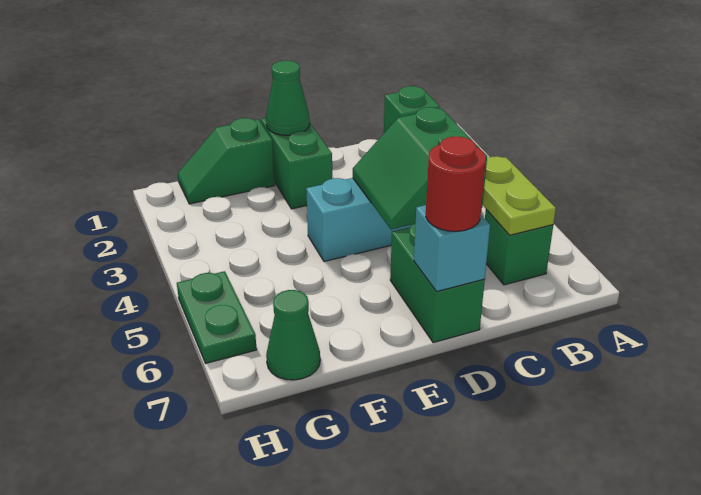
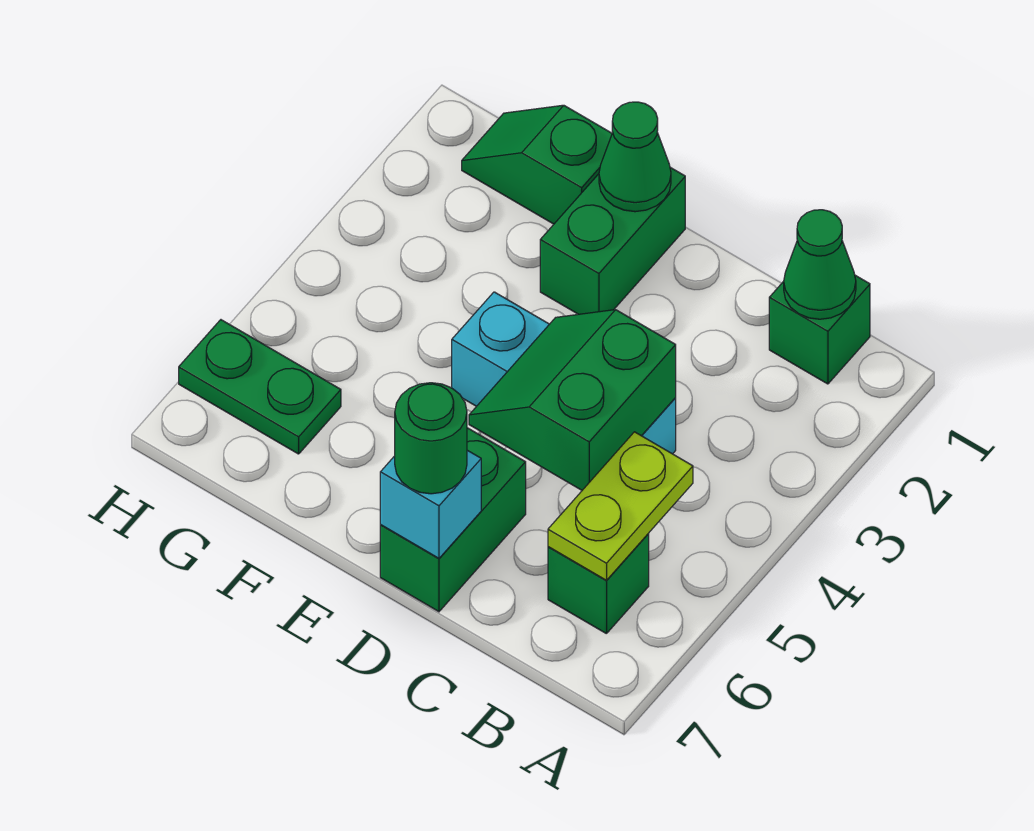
red 1x1 round brick [426,137,486,231] -> green 1x1 round brick [395,383,467,494]
green 1x1 cone [266,290,320,380] -> green 1x1 cone moved to [784,210,856,319]
green 1x2 plate [177,271,257,363] -> green 1x2 plate turned to [179,320,341,454]

